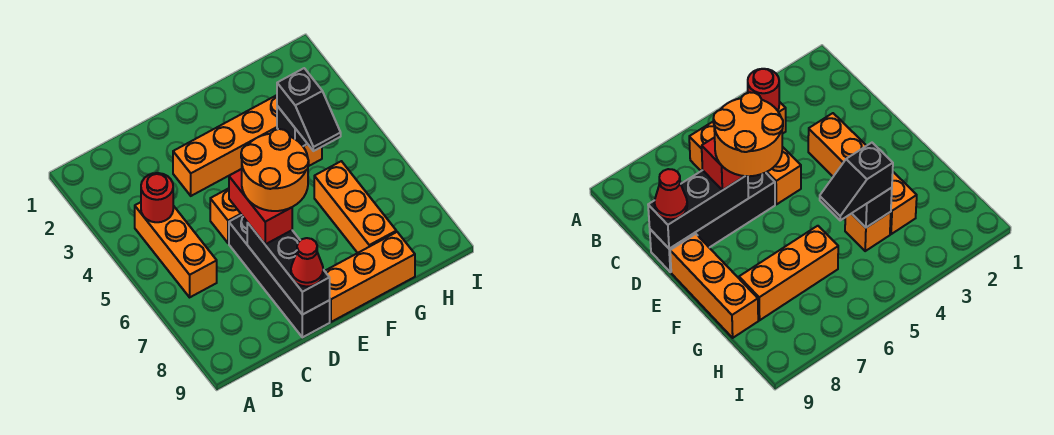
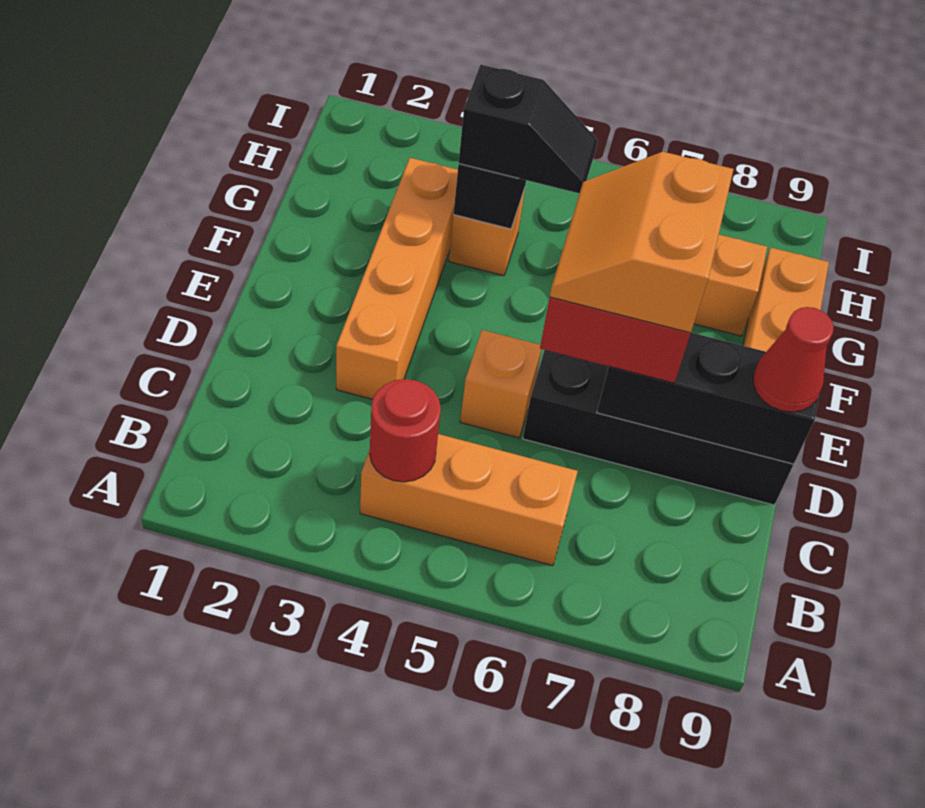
orange 2x2 round brick [241,129,309,211] -> orange 2x2 slope [550,152,734,333]

